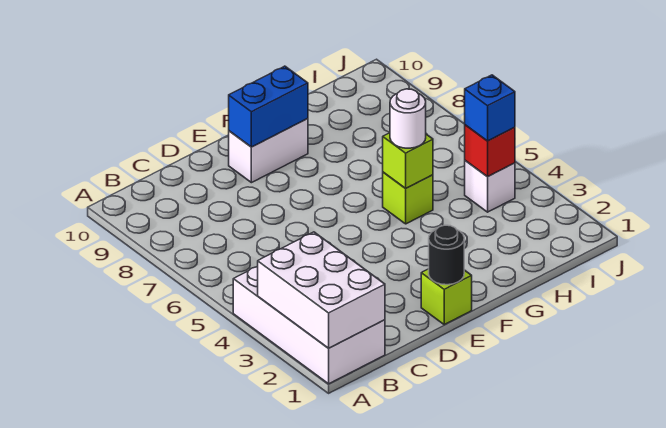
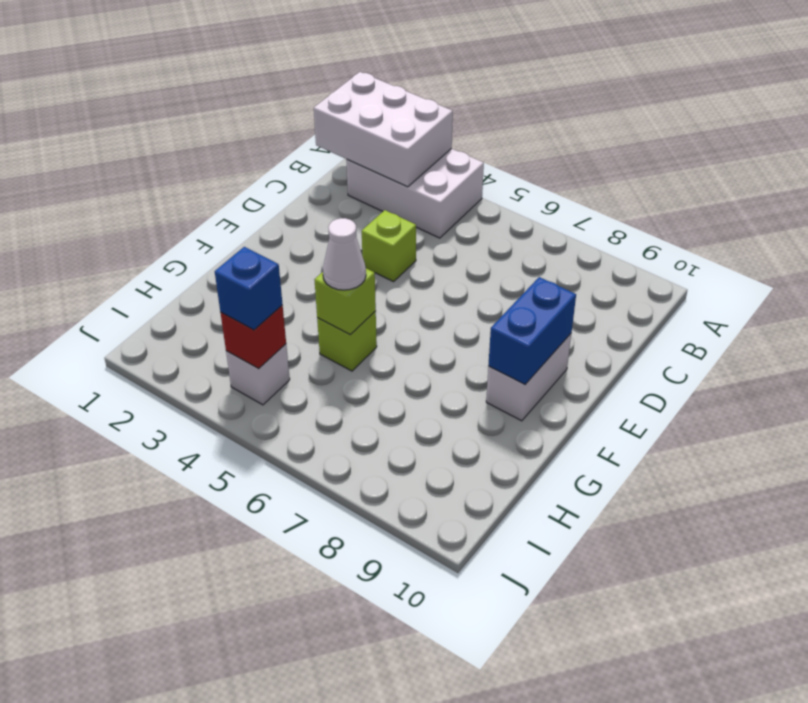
white 2x4 brick [233,266,385,384] -> white 2x3 brick [346,149,484,238]
lime 1x1 brick [421,269,472,324] -> lime 1x1 brick moved to [362,210,416,282]
black 1x1 round brick [429,225,464,285] -> none
white 1x1 round brick [390,89,426,148] -> white 1x1 cone [323,218,366,290]

